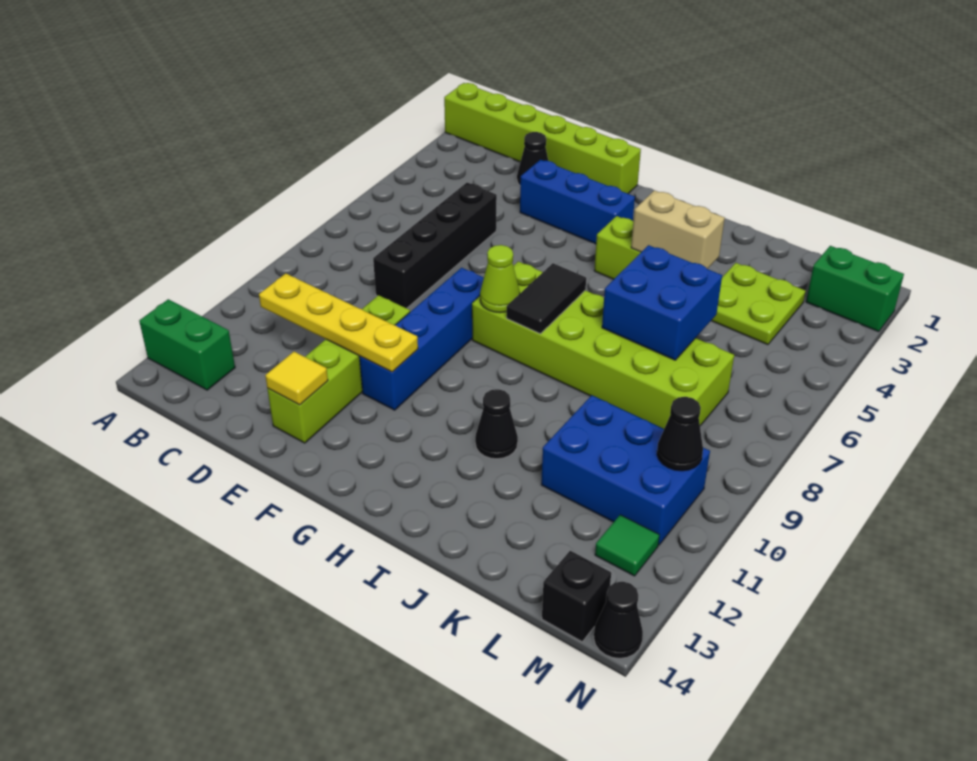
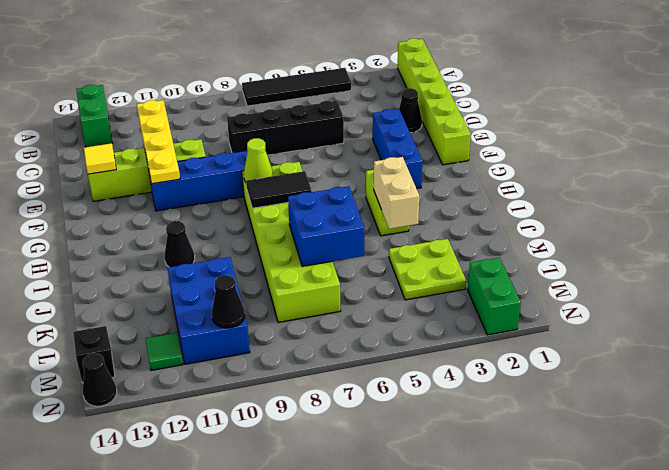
none -> black 1x4 tile [242,68,351,106]

